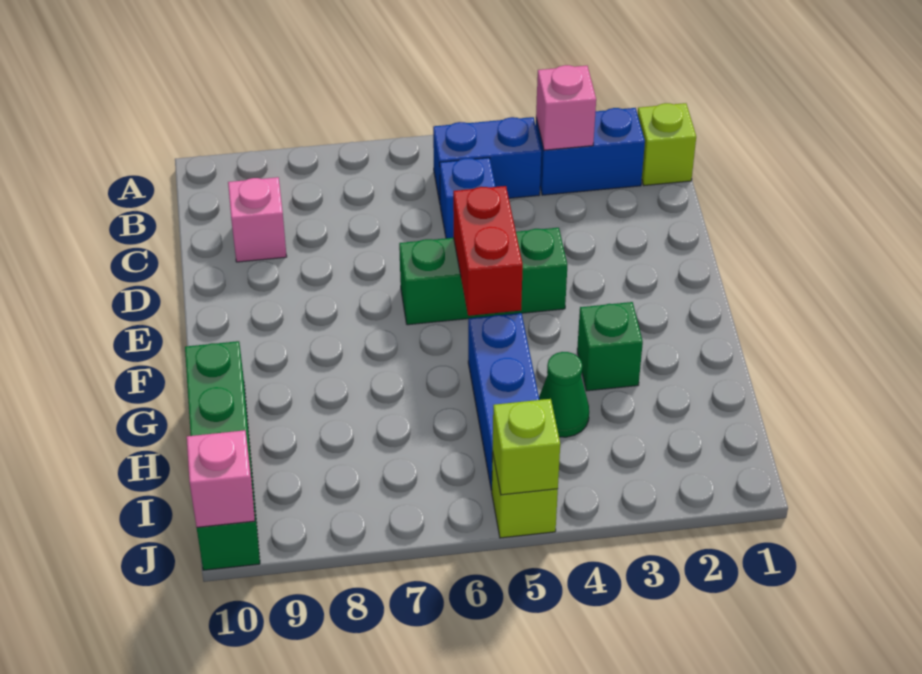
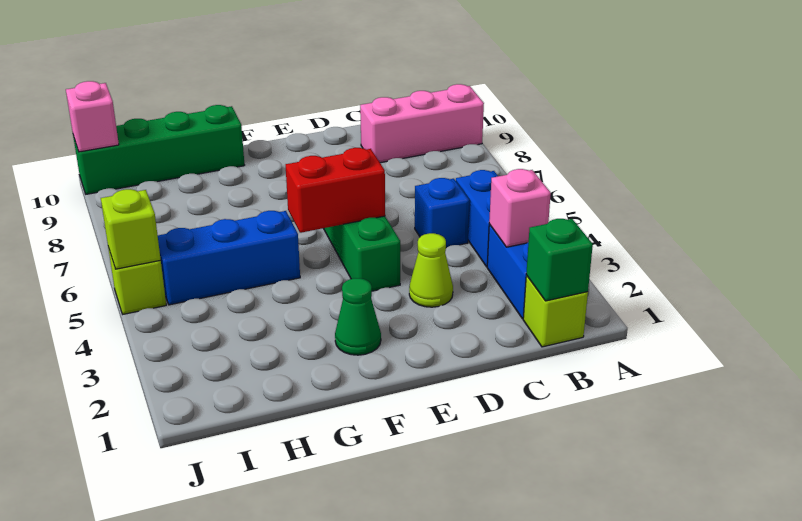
pink 1x1 brick [228,177,287,262] -> pink 1x3 brick [360,84,484,163]
none -> lime 1x1 cone [409,233,453,307]
green 1x1 brick [577,302,643,391] -> green 1x1 brick moved to [526,219,593,301]
green 1x1 cone [539,352,589,437] -> green 1x1 cone moved to [335,278,381,355]

